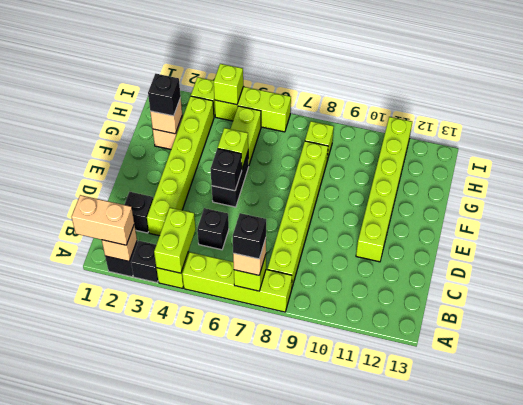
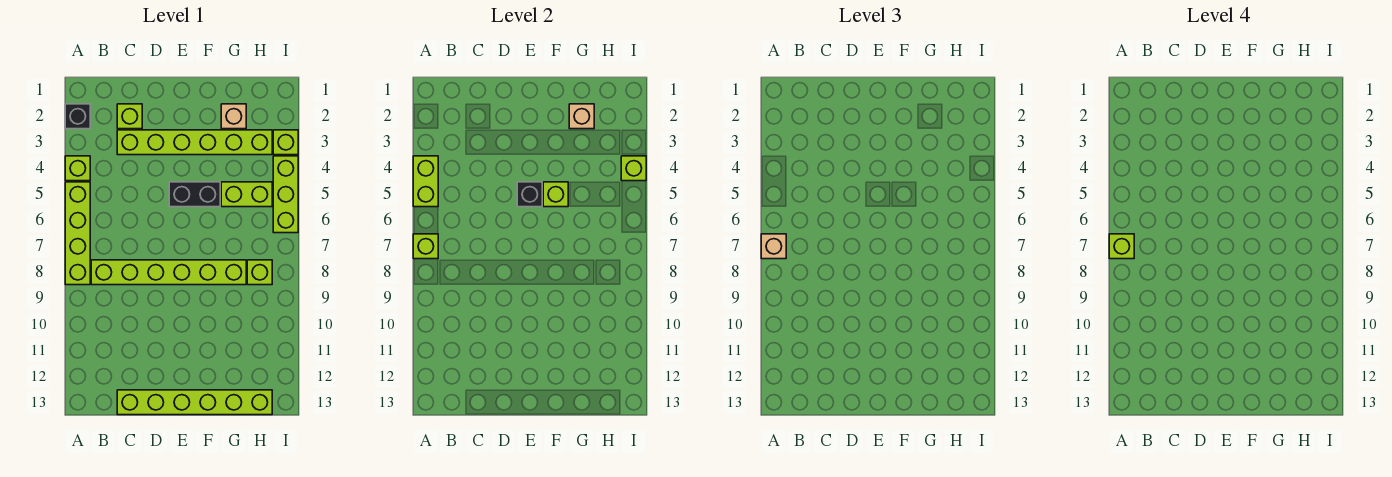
tan 1x2 brick [71,195,134,245] -> none
tan 1x1 brick [102,224,137,261] -> none
black 1x1 brick [131,241,158,283] -> none
lime 1x2 brick [154,208,196,273] -> lime 1x2 brick turned to [413,156,438,207]
black 1x1 brick [233,213,266,259] -> lime 1x1 brick [1109,234,1134,259]
black 1x1 brick [124,192,153,233] -> lime 1x1 brick [117,104,142,129]
black 1x1 brick [197,208,229,250] -> none
lime 1x6 brick [356,117,412,262] -> lime 1x6 brick moved to [117,390,272,415]
black 1x1 brick [148,74,181,116] -> none

